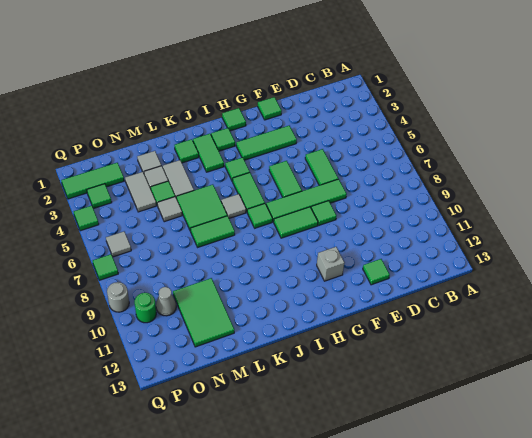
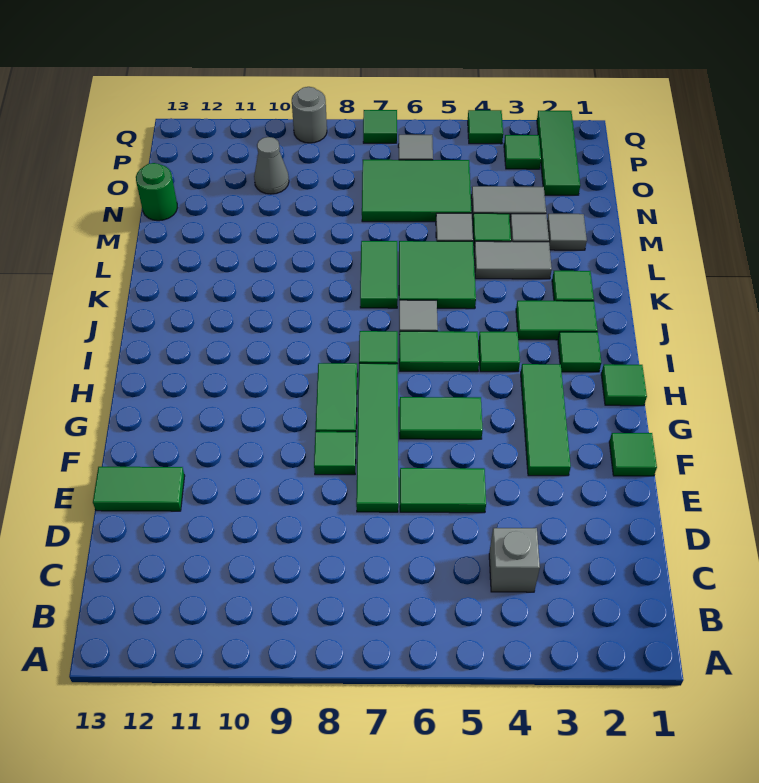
green 1x1 tile [363,259,390,285] -> green 1x2 tile [93,467,185,511]
grey 1x1 brick [317,247,344,281] -> grey 1x1 brick moved to [489,528,540,592]
green 2x3 tile [173,278,234,347] -> green 2x3 tile moved to [362,160,472,222]
green 1x1 round brick [135,293,156,323] -> green 1x1 round brick moved to [136,163,177,221]

